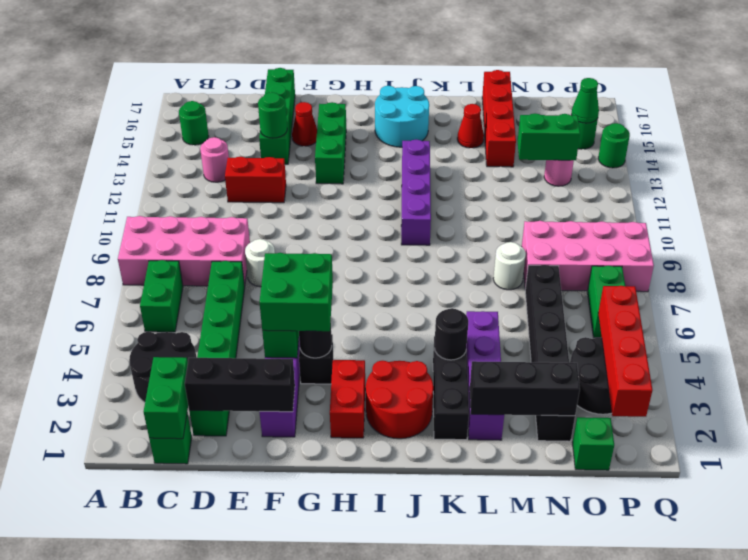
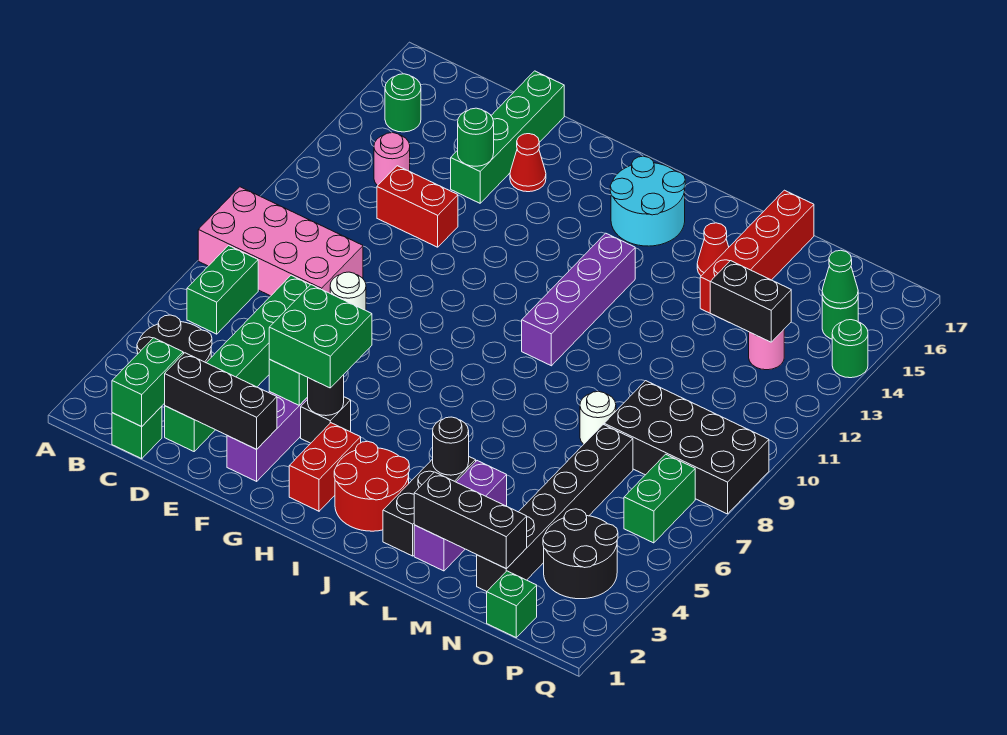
green 1x3 brick [315,102,346,184] -> none
purple 1x4 brick [466,311,504,440] -> purple 1x3 brick [414,461,507,571]
pink 2x4 brick [522,221,654,292] -> black 2x4 brick [604,381,769,514]
green 1x2 brick [518,114,580,160] -> black 1x2 brick [710,261,791,342]
red 1x4 brick [598,286,653,417] -> none

